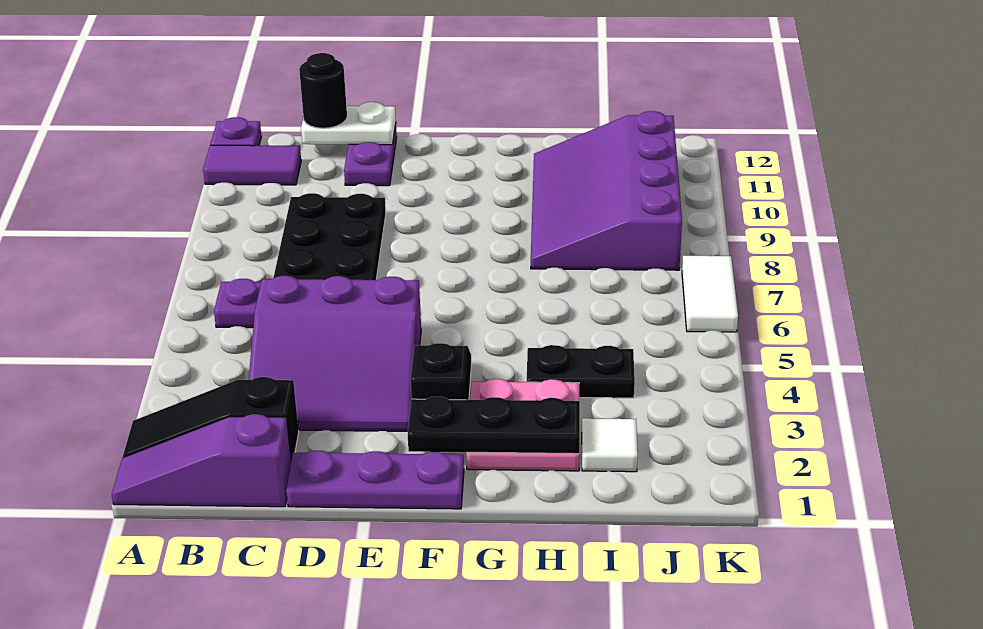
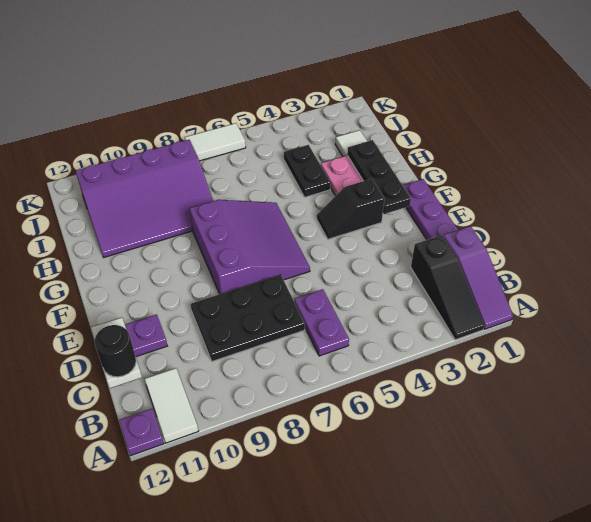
purple 1x2 tile [203,145,301,185] -> white 1x2 tile [145,368,198,443]
purple 3x3 slope [249,276,421,431] -> purple 3x3 slope moved to [189,200,310,294]

